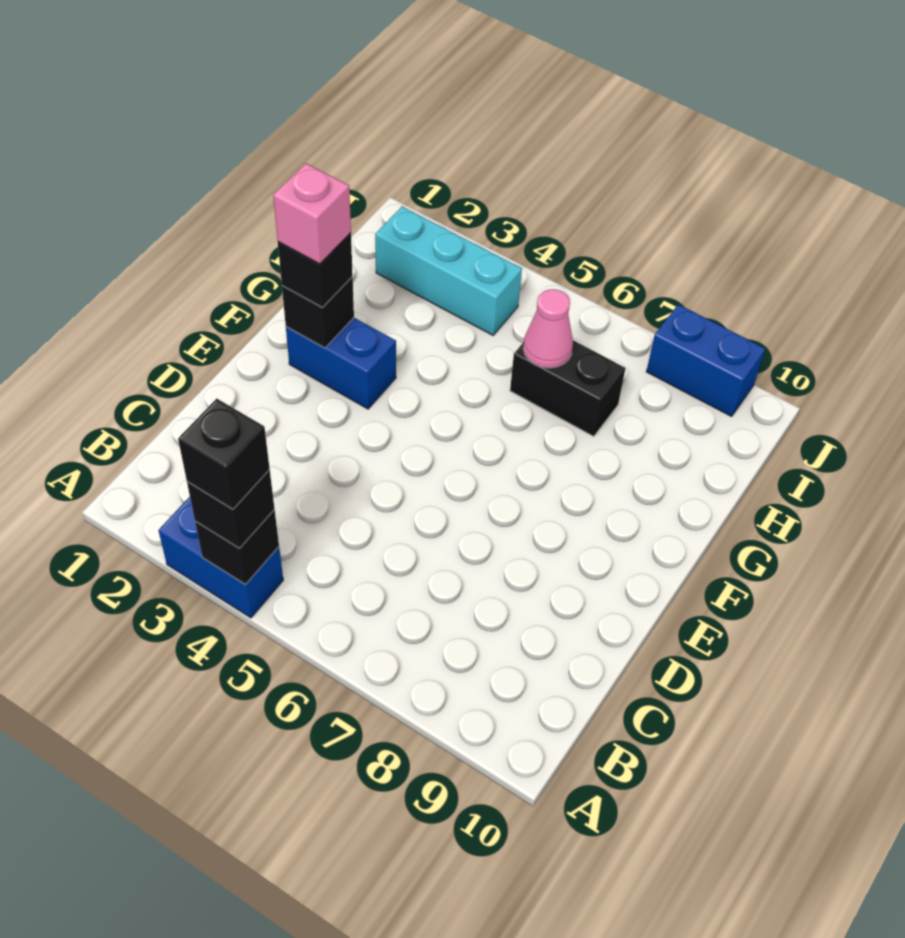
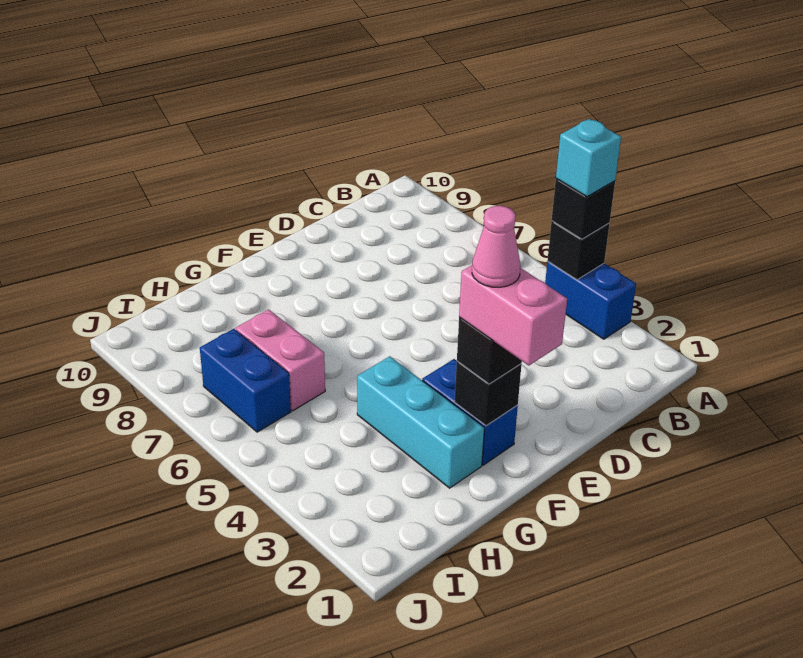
black 1x1 brick [178,399,270,509] -> cyan 1x1 brick [556,119,621,197]
pink 1x1 brick [273,163,351,264] -> pink 1x2 brick [459,265,567,366]
black 1x2 brick [510,340,625,436] -> pink 1x2 brick [236,310,325,411]
pink 1x1 cone [523,289,573,368] -> pink 1x1 cone moved to [472,206,520,287]
cyan 1x3 brick [375,207,522,335] -> cyan 1x3 brick moved to [357,356,484,488]
blue 1x2 brick [646,304,765,416] -> blue 1x2 brick moved to [200,329,291,432]

